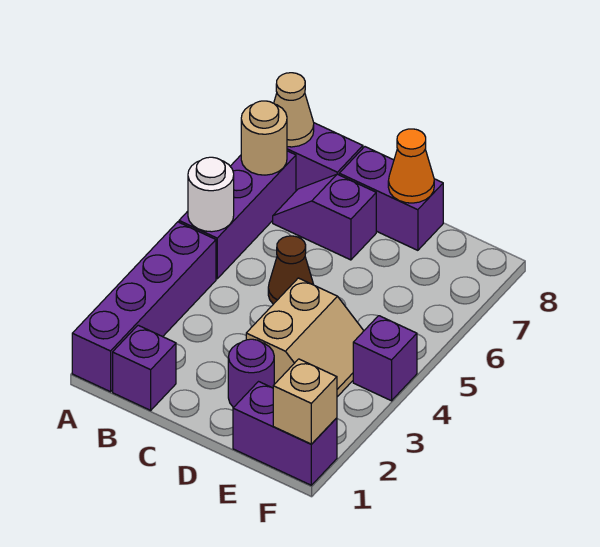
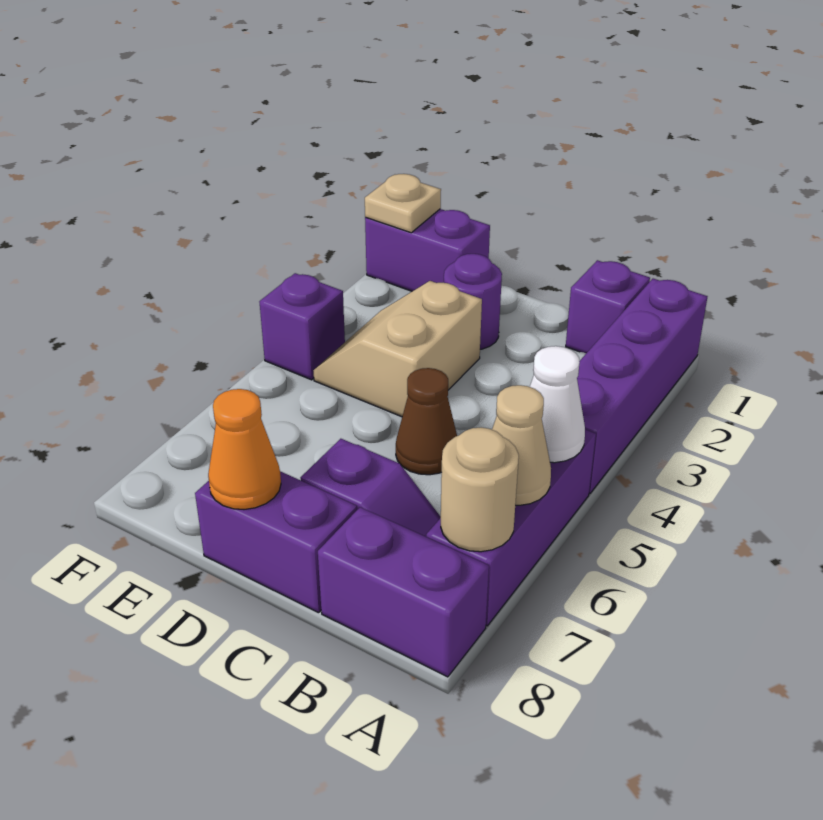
white 1x1 round brick [188,157,234,232] -> white 1x1 cone [530,346,585,463]
tan 1x1 cone [274,73,314,147] -> tan 1x1 cone moved to [492,385,551,505]
tan 1x1 brick [273,359,337,444] -> tan 1x1 plate [365,174,441,233]

